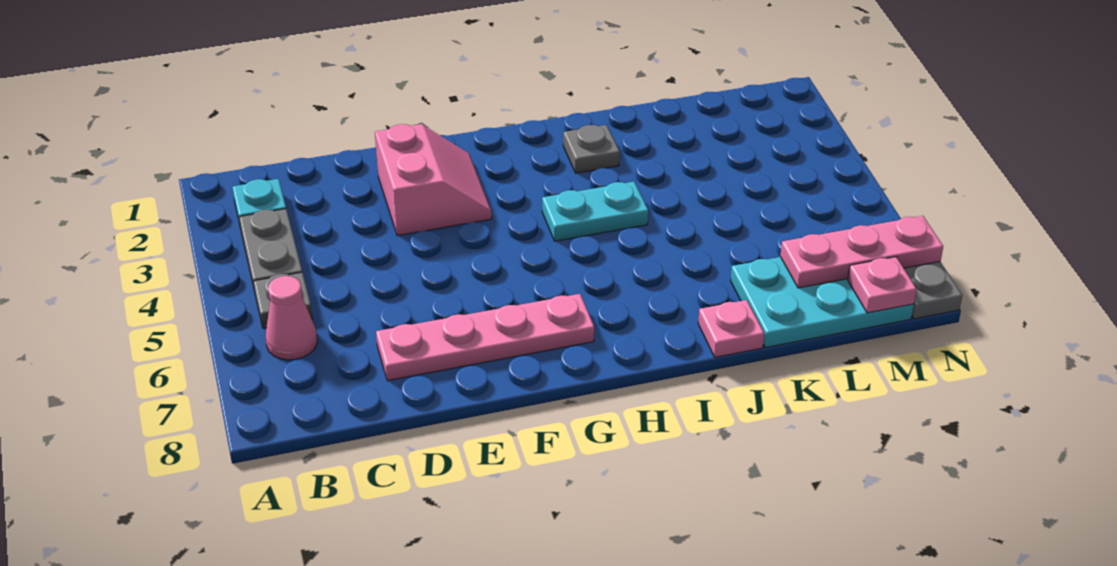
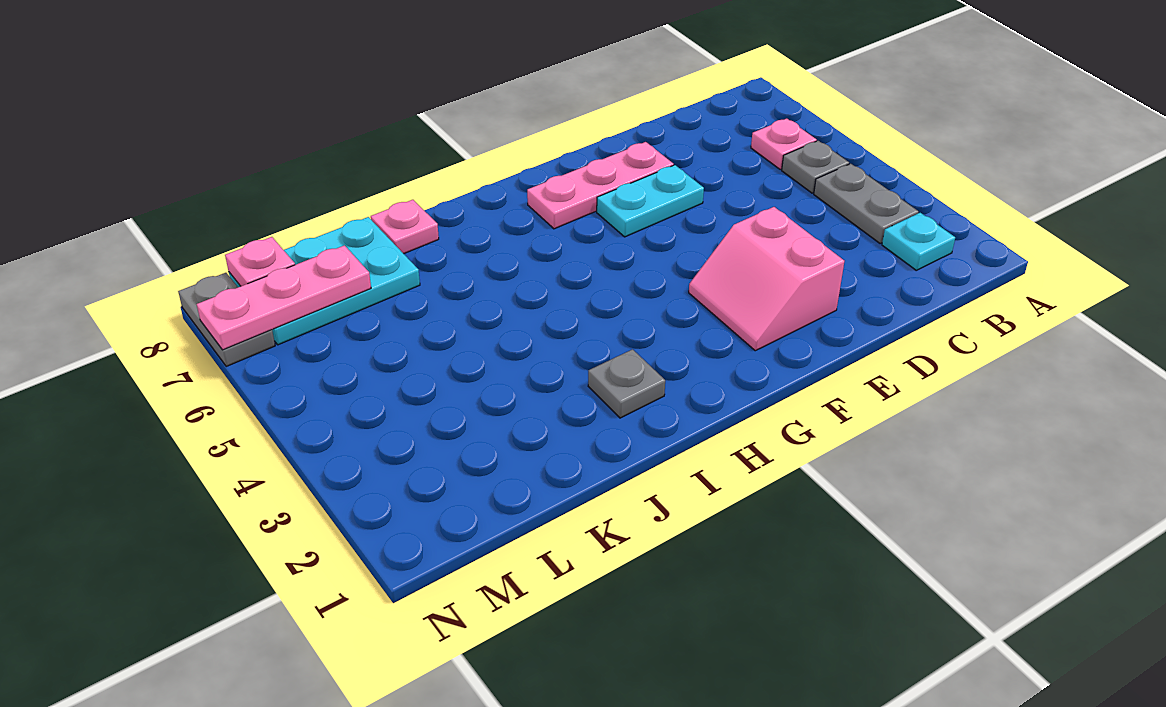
pink 1x1 cone [266,276,317,360] -> pink 1x1 plate [751,119,817,170]
pink 1x4 plate [376,294,594,381] -> pink 1x3 plate [527,142,674,229]
cyan 1x2 plate [542,182,648,241] -> cyan 1x2 plate moved to [597,165,704,237]

